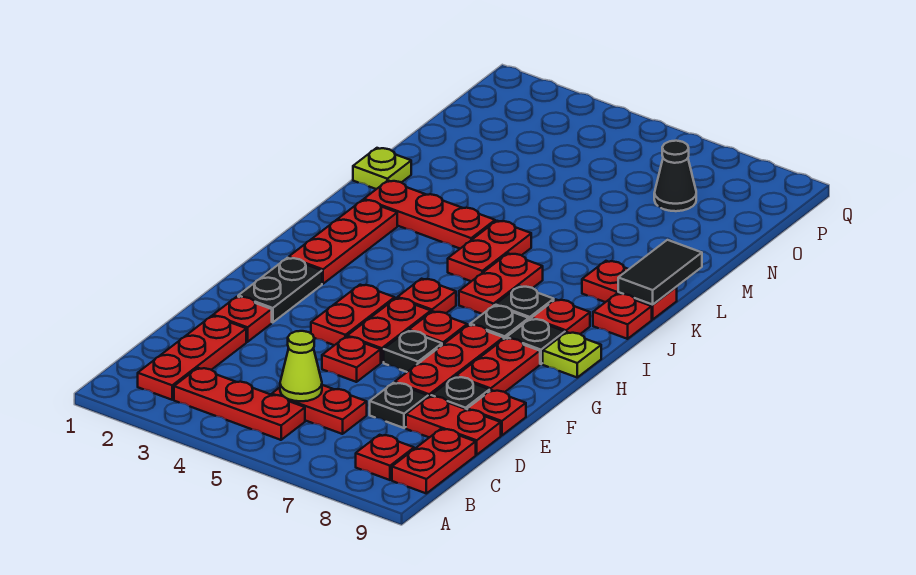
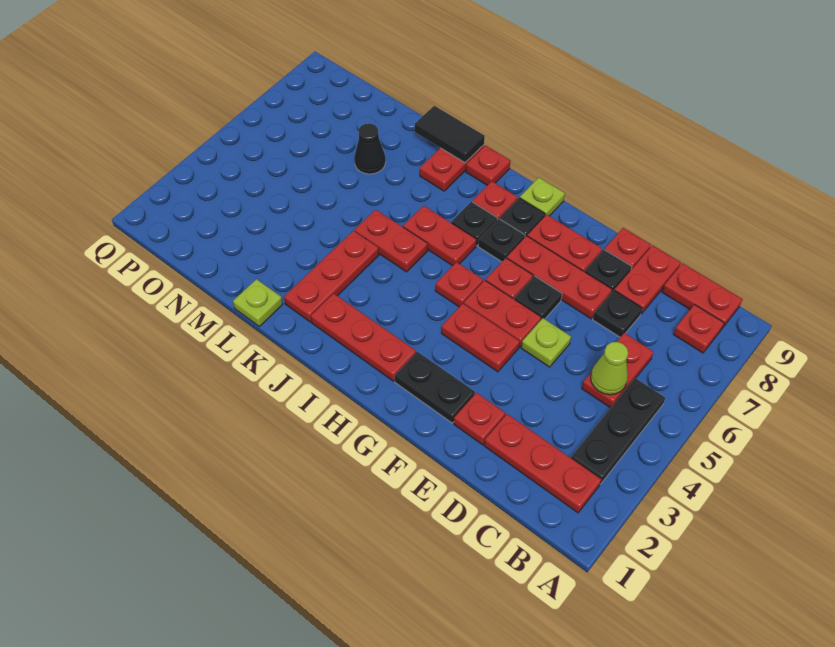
red 1x3 plate [174,368,305,440] -> black 1x3 plate [571,378,665,484]
red 1x1 plate [322,337,381,382] -> lime 1x1 plate [521,318,571,367]
black 1x1 cone [654,141,696,211] -> black 1x1 cone moved to [354,123,386,174]

